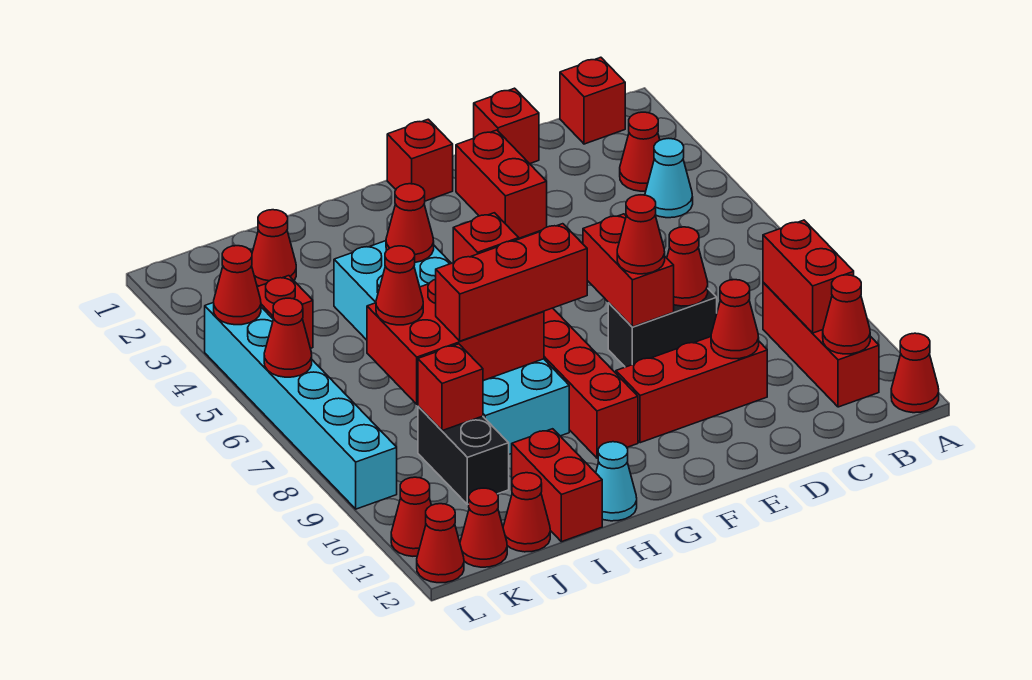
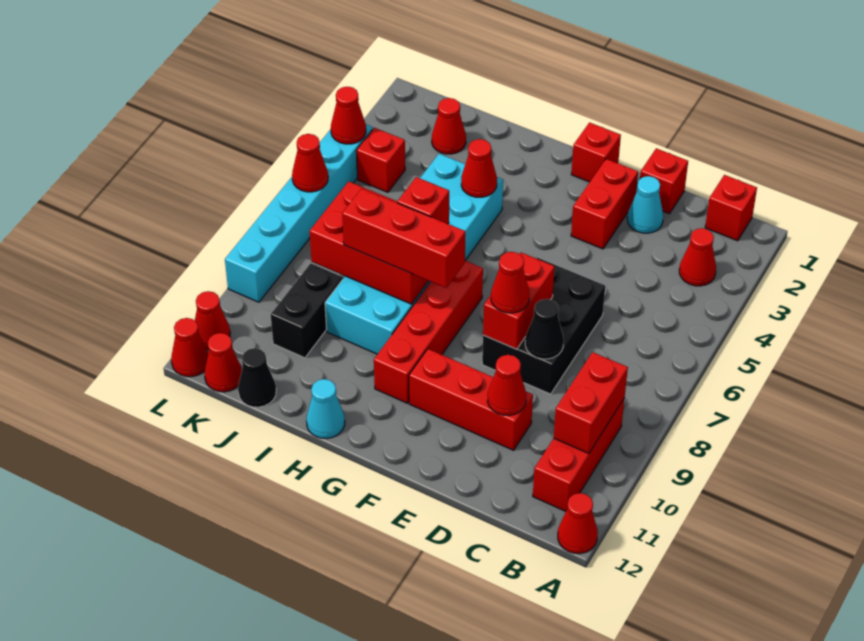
cyan 1x1 cone [645,138,693,218] -> cyan 1x1 cone moved to [627,176,663,233]
red 1x1 cone [823,275,870,354] -> none
black 1x2 brick [608,289,717,367] -> black 2x3 brick [482,258,605,394]
red 1x1 cone [667,227,708,306] -> black 1x1 cone [525,299,564,359]
red 1x2 brick [511,429,602,542] -> none
red 1x1 cone [376,246,423,325] -> none
red 1x1 brick [418,344,483,431] -> none
red 1x1 cone [503,473,550,552] -> black 1x1 cone [238,348,276,407]

